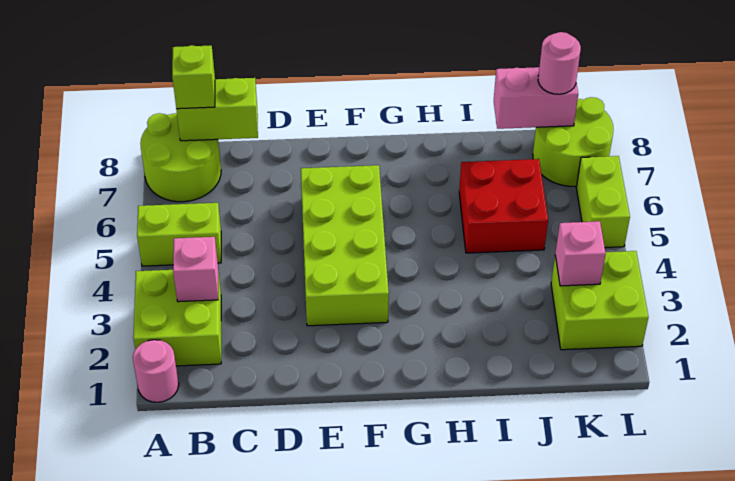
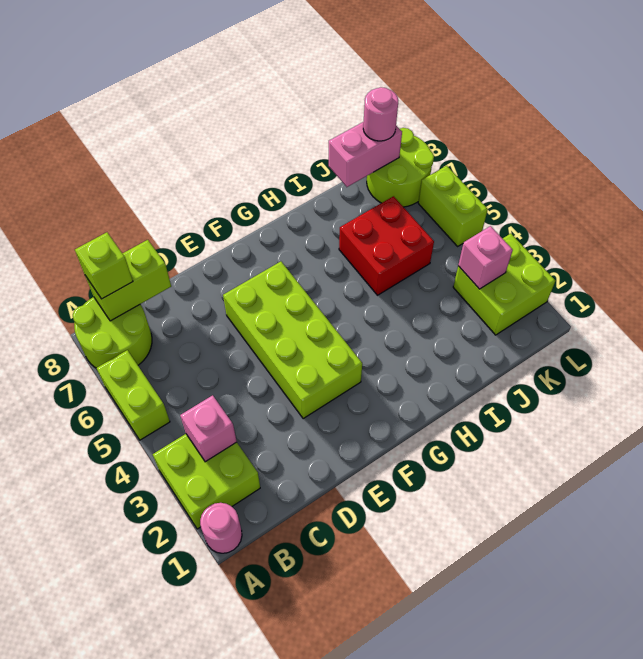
lime 1x2 brick [137,203,221,266] -> lime 1x2 brick turned to [97,350,170,440]

